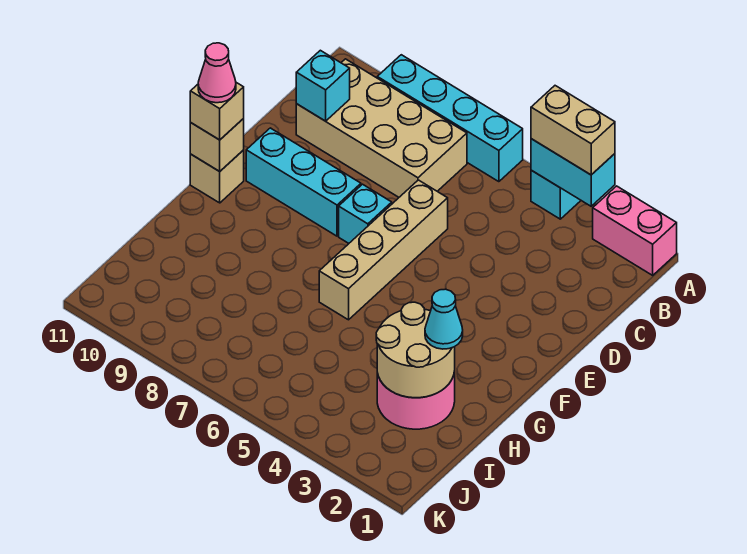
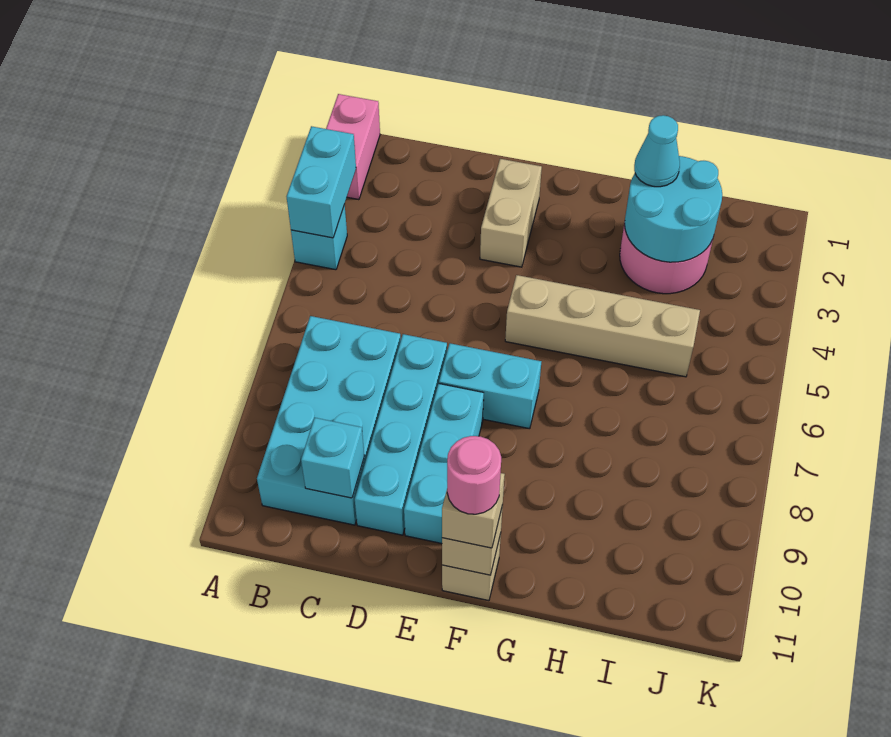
tan 1x2 brick [531,86,615,175] -> tan 1x2 brick moved to [480,159,542,267]
cyan 1x4 brick [377,55,523,182] -> cyan 1x4 brick moved to [355,334,447,535]
tan 2x4 brick [296,59,467,197] -> cyan 2x4 brick [257,316,401,525]
tan 1x4 brick [319,180,448,320] -> tan 1x4 brick moved to [505,275,700,377]
cyan 1x1 brick [339,184,392,243] -> cyan 1x2 brick [439,343,541,429]
pink 1x1 cone [198,43,236,103] -> pink 1x1 round brick [447,436,501,514]
tan 2x2 round brick [376,302,455,398] -> cyan 2x2 round brick [625,156,722,262]

